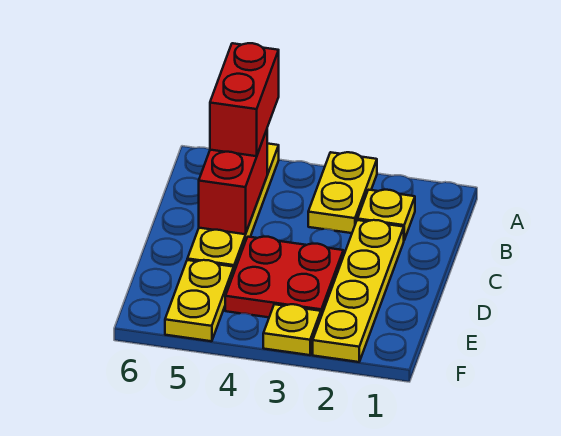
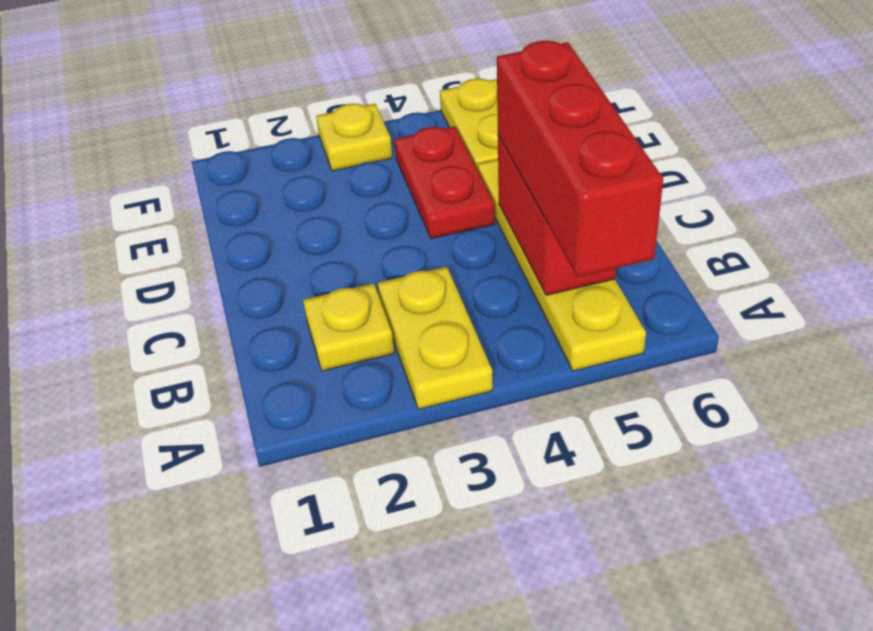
red 1x2 brick [210,43,279,156] -> red 1x3 brick [497,41,663,277]
yellow 1x4 plate [313,220,404,362] -> none
red 2x2 plate [225,237,343,317] -> red 1x2 plate [394,126,495,239]

